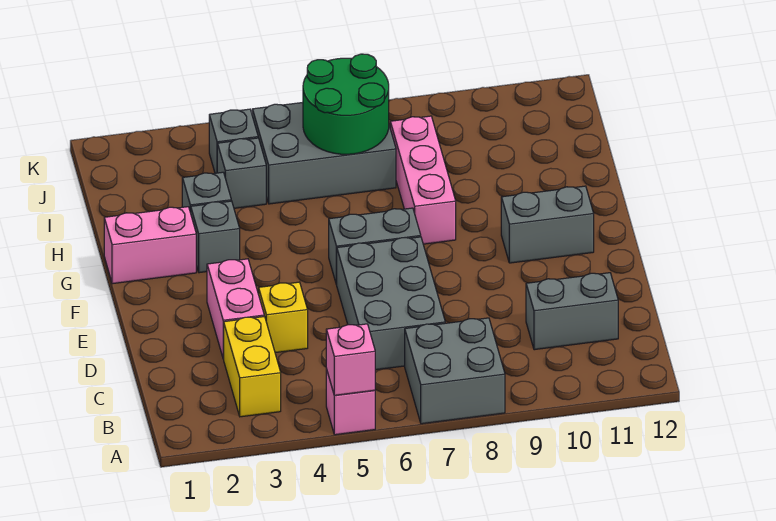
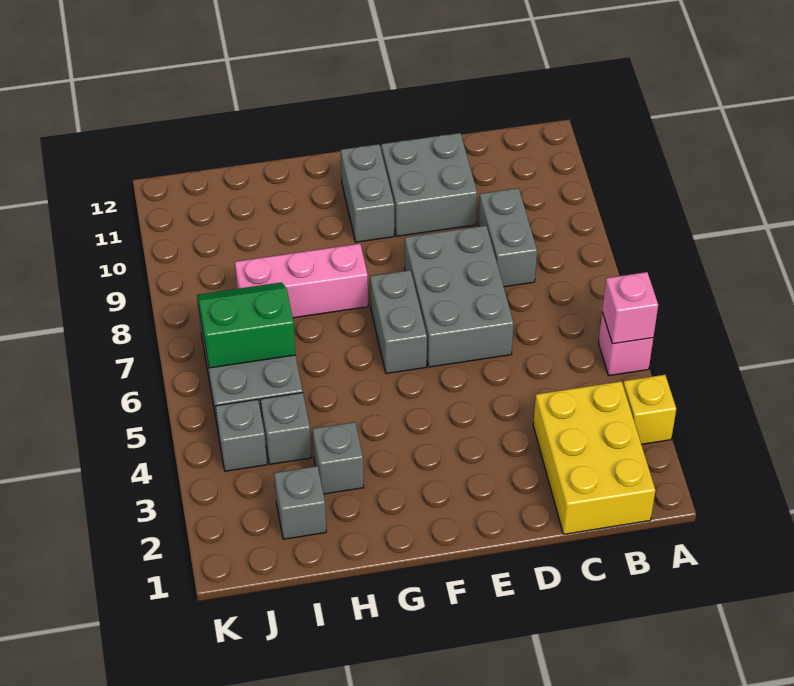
grey 2x2 brick [405,318,505,424] -> grey 2x2 brick moved to [381,133,477,236]
yellow 1x2 brick [224,316,281,417] -> yellow 2x3 brick [533,381,656,534]
grey 2x3 brick [337,237,445,370] -> grey 2x3 brick turned to [405,226,514,367]
grey 1x2 brick [526,273,618,350] -> grey 1x2 brick moved to [478,188,537,287]
pink 1x2 brick [207,259,264,359] -> none
yellow 1x1 brick [259,282,308,353] -> yellow 1x1 brick moved to [623,375,676,444]
pink 1x2 brick [104,207,196,284] -> none
grey 1x1 brick [191,201,240,273] -> grey 1x1 brick moved to [274,466,326,539]
green 2x2 round brick [303,54,389,154] -> green 2x2 slope [197,282,295,368]

